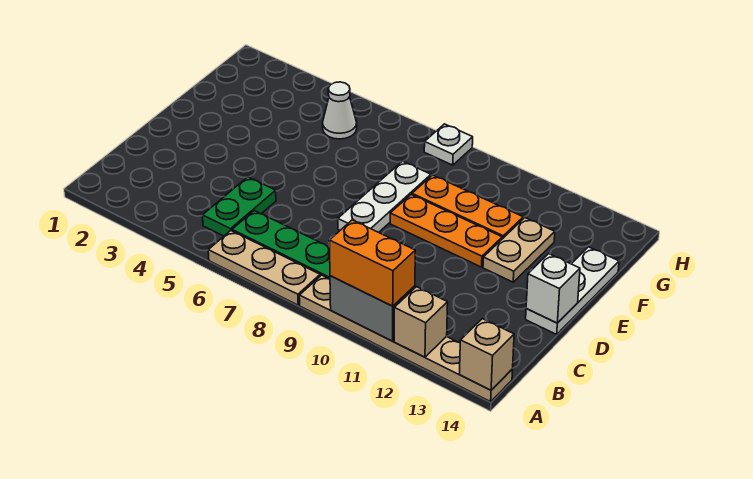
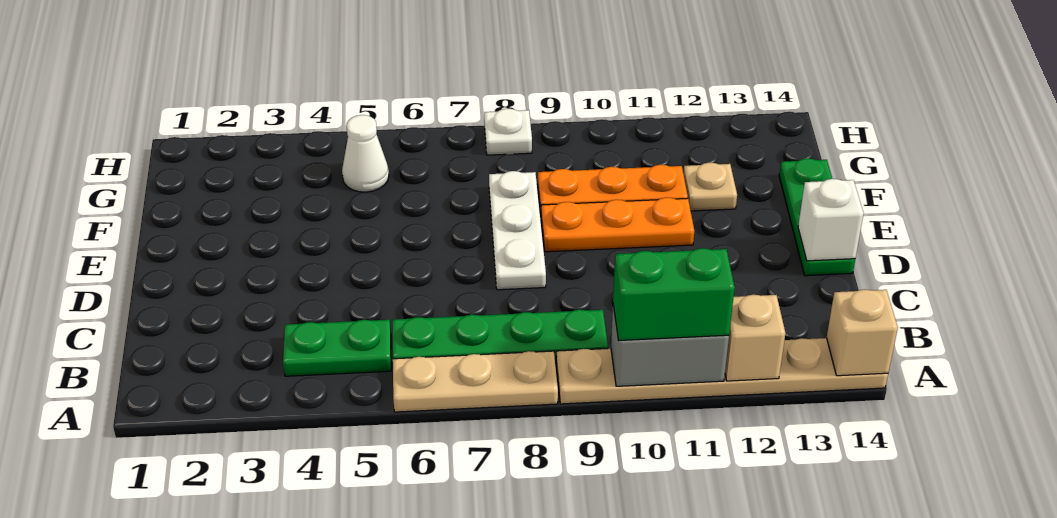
orange 1x2 brick [329,220,415,306] -> green 1x2 brick [613,248,735,341]
green 1x2 plate [203,177,276,236] -> green 1x2 plate turned to [283,320,391,376]
white 1x3 plate [526,247,619,334] -> green 1x3 plate [779,158,855,276]
tan 1x2 plate [483,218,555,282] -> tan 1x1 plate [683,163,737,211]

